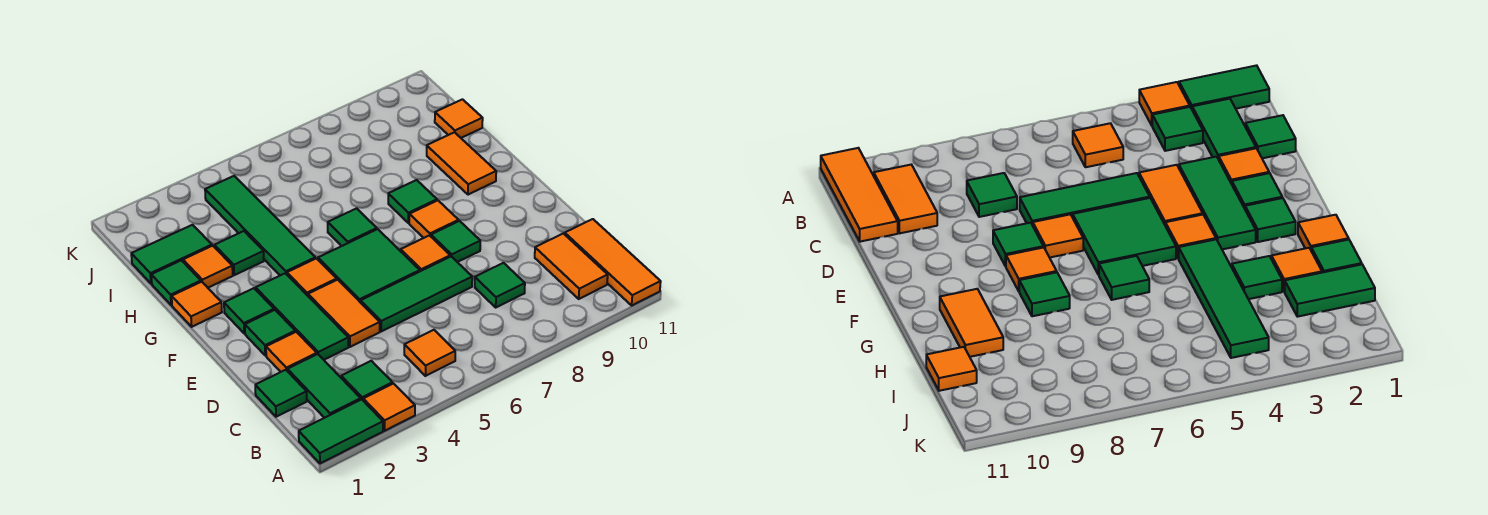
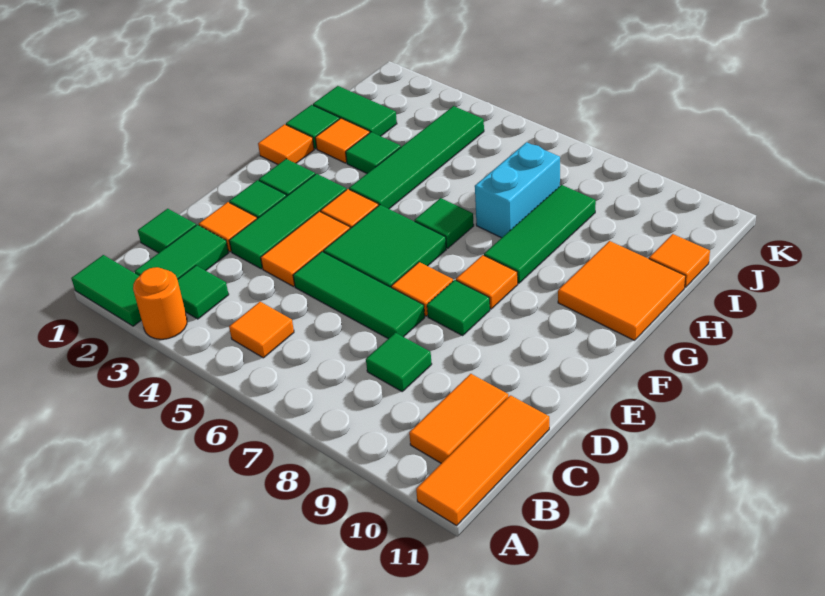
orange 1x1 tile [363,384,415,431] -> orange 1x1 round brick [133,267,187,339]
green 1x1 tile [388,180,437,223] -> green 1x3 tile [484,185,596,283]
orange 1x2 tile [427,132,496,195] -> orange 2x2 tile [558,241,686,341]
none -> cyan 1x2 brick [475,142,560,238]

